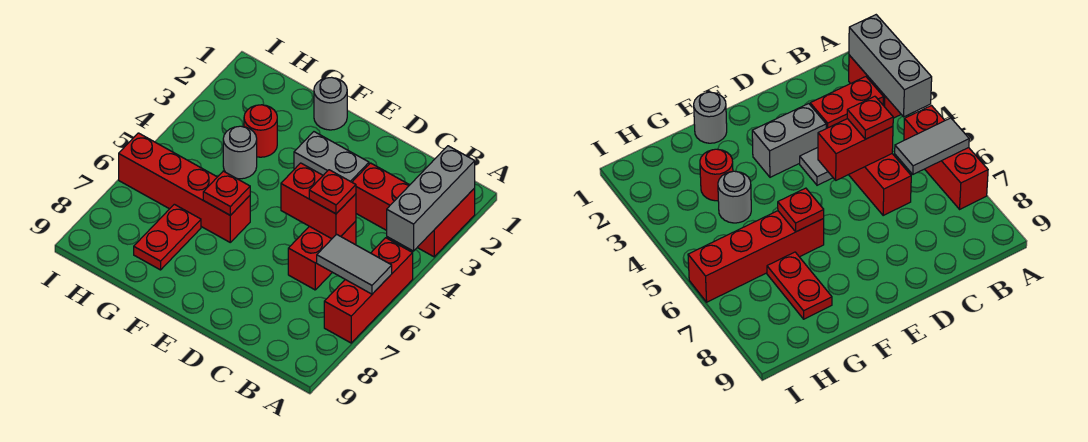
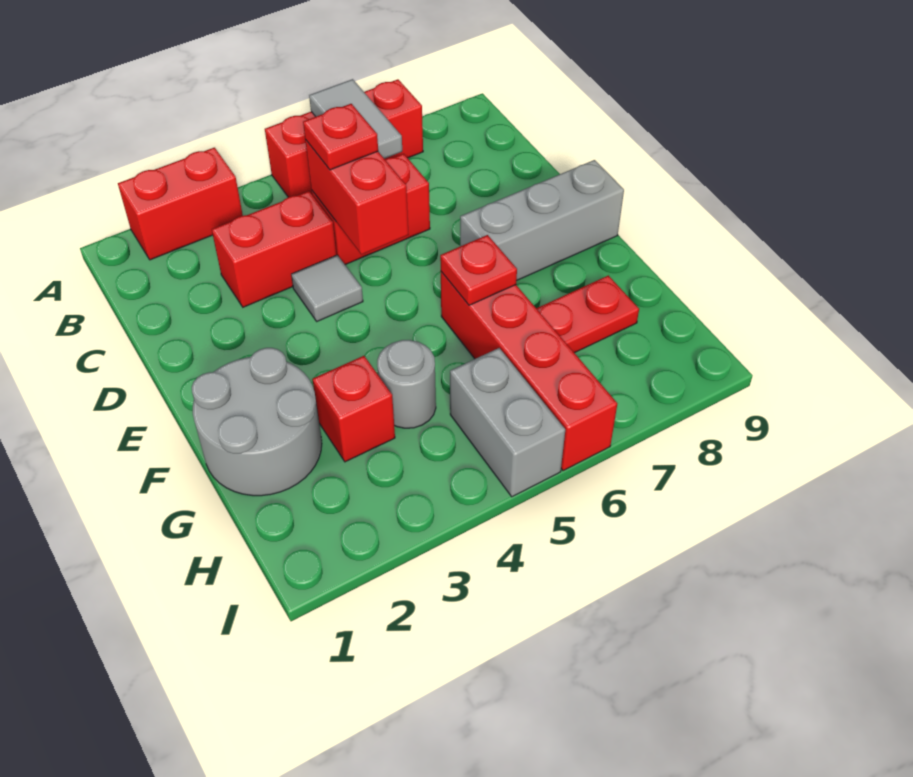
grey 1x3 brick [387,146,475,251] -> grey 1x3 brick moved to [460,160,624,281]
red 1x2 brick [352,163,409,230] -> red 1x2 brick turned to [212,191,336,307]
grey 1x2 brick [294,132,369,182] -> grey 1x2 brick moved to [450,348,565,497]
grey 1x1 round brick [314,77,347,130] -> grey 2x2 round brick [192,348,322,496]
red 1x1 round brick [244,105,277,157] -> red 1x1 brick [312,356,395,462]

